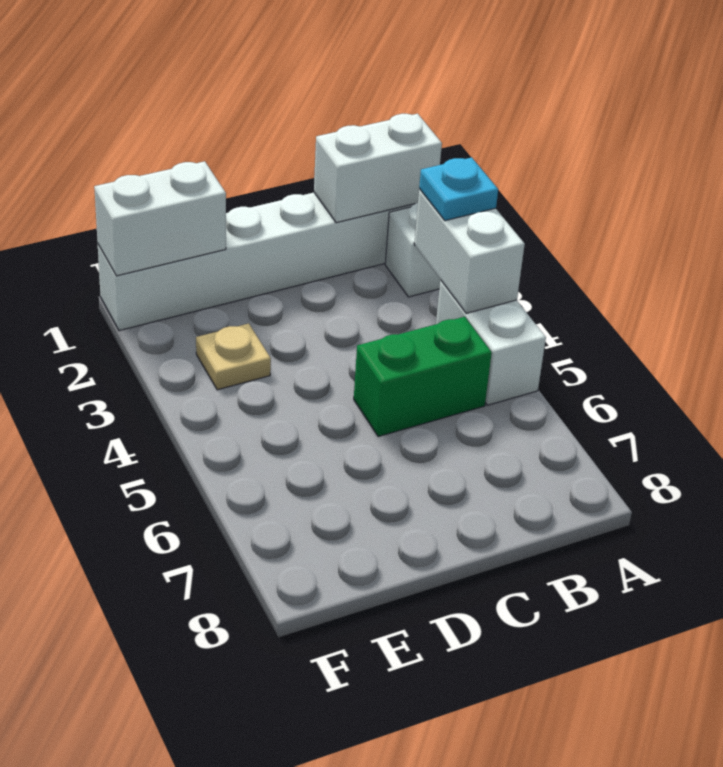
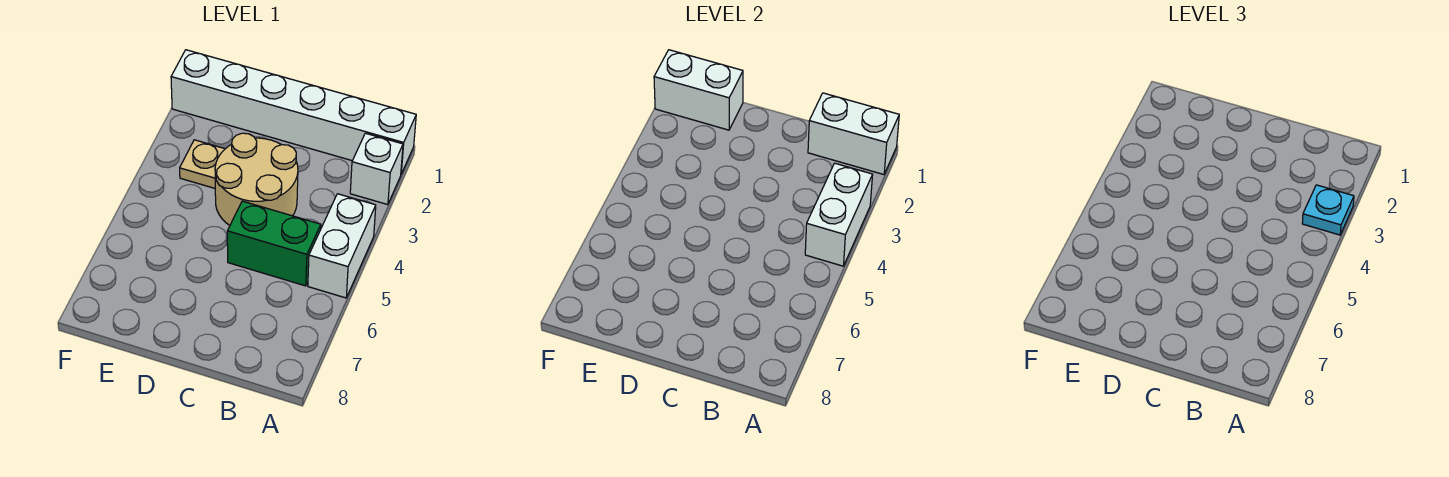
none -> tan 2x2 round brick [215,133,298,225]

